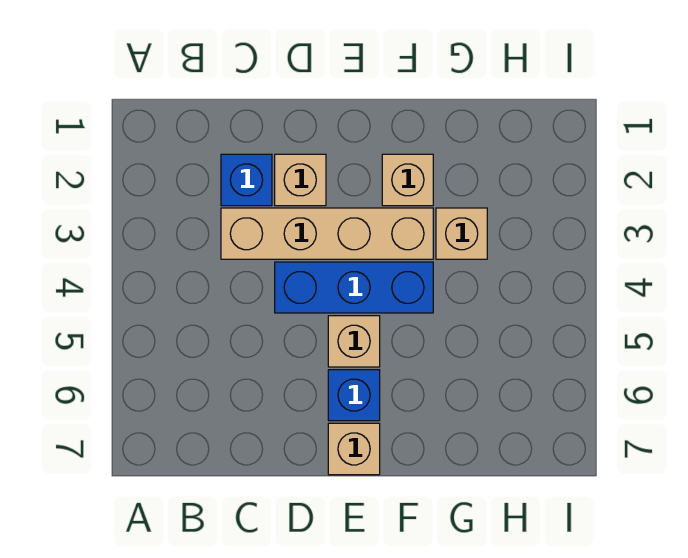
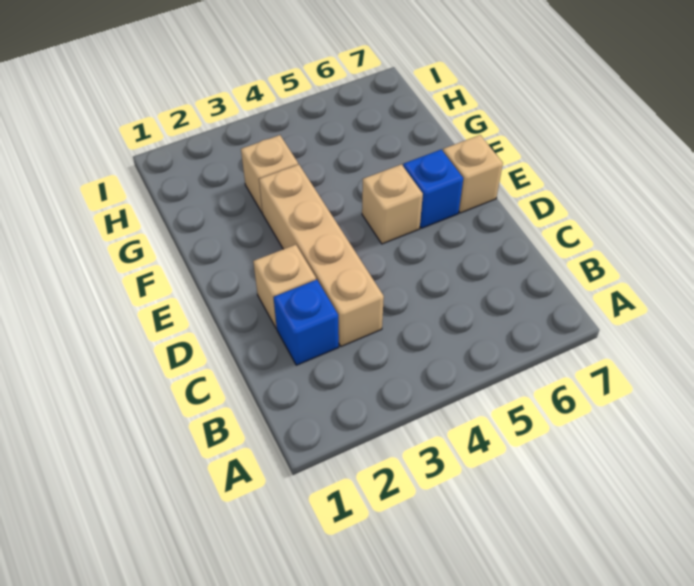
blue 1x3 brick [275,262,433,313] -> none
tan 1x1 brick [382,154,433,206] -> none

